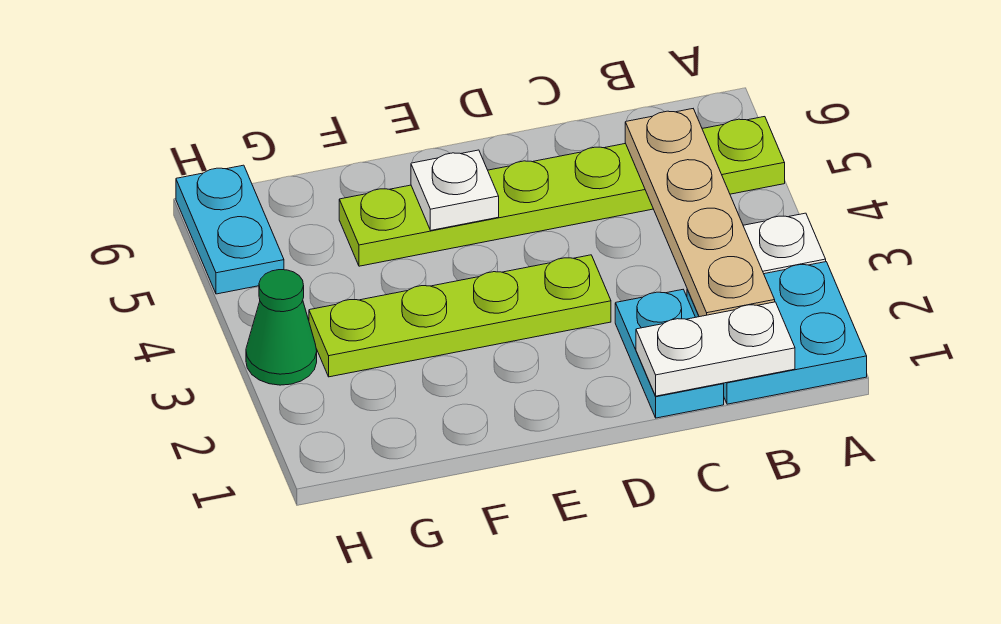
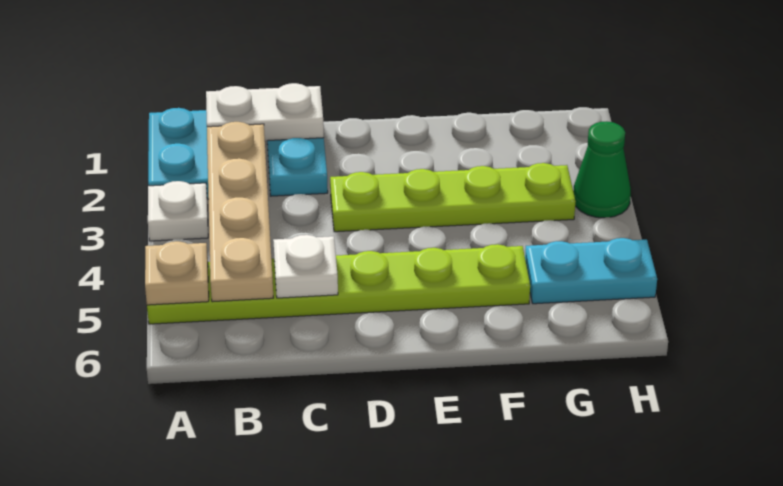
none -> tan 1x1 plate [145,241,209,305]
white 1x1 plate [411,150,499,230] -> white 1x1 plate moved to [273,235,338,298]
cyan 1x2 plate [176,165,284,294] -> cyan 1x2 plate turned to [525,238,657,304]

